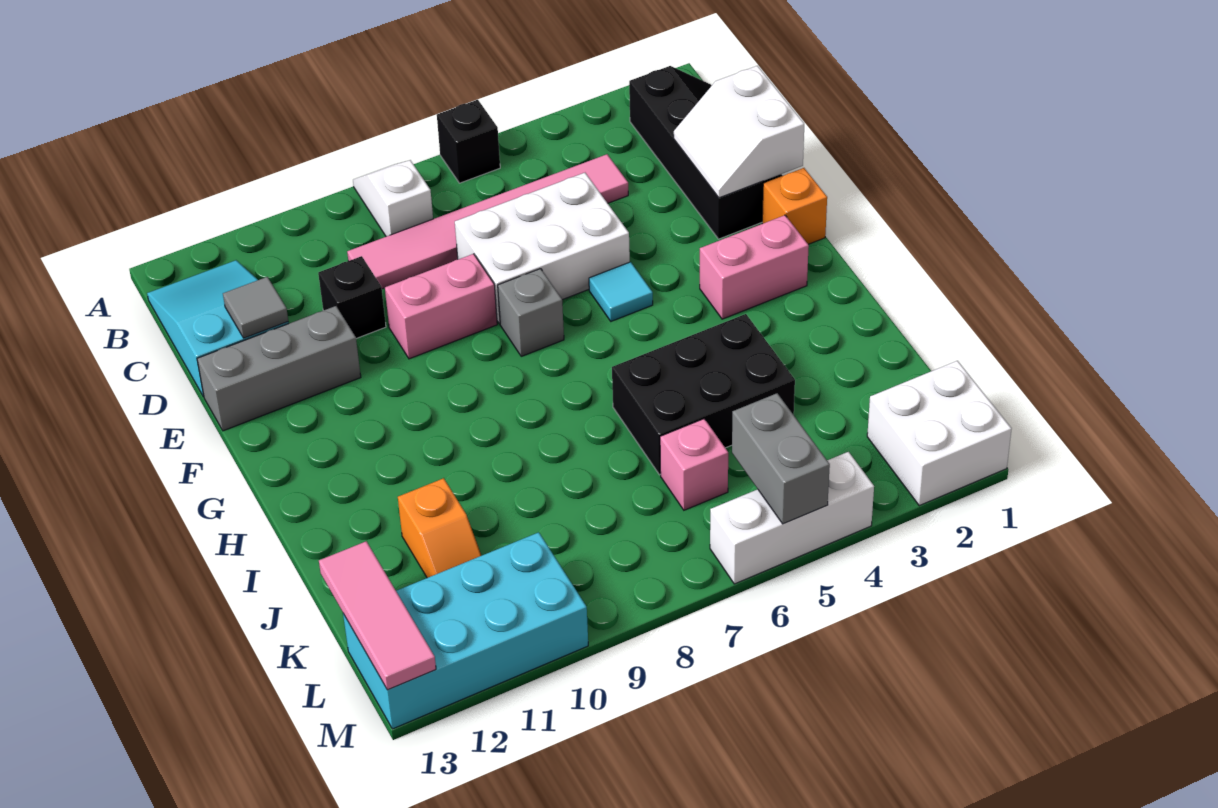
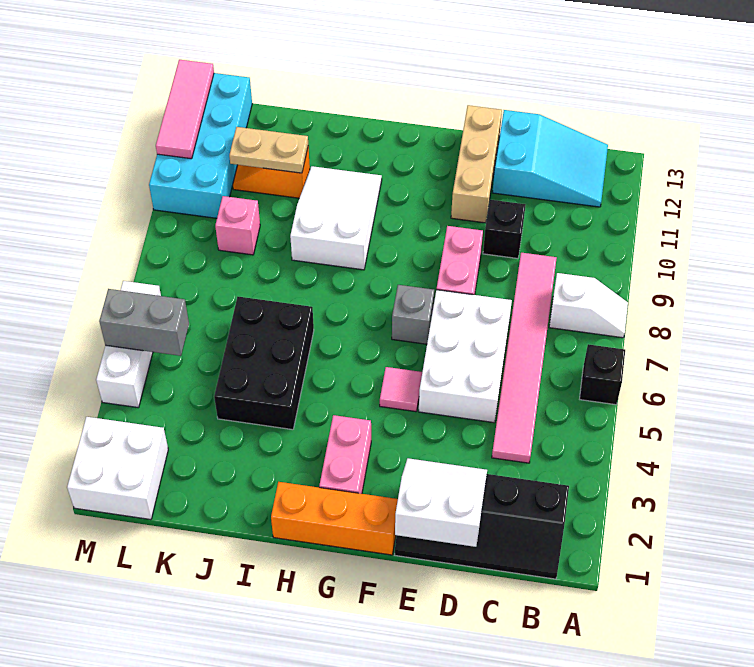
grey 1x1 tile [223,277,288,338] -> none
grey 1x3 brick [197,306,361,431] -> tan 1x3 brick [451,105,502,223]
orange 1x1 brick [762,168,827,244] -> orange 1x3 brick [271,482,398,555]
cyan 1x1 tile [589,262,653,321] -> pink 1x1 tile [380,367,422,412]
none -> white 2x3 slope [290,166,382,270]
none -> tan 1x2 plate [229,127,308,173]
pink 1x1 brick [660,419,728,510] -> pink 1x1 brick moved to [215,196,260,255]
pink 1x3 tile [319,541,436,690] -> pink 1x3 tile turned to [156,60,214,159]

